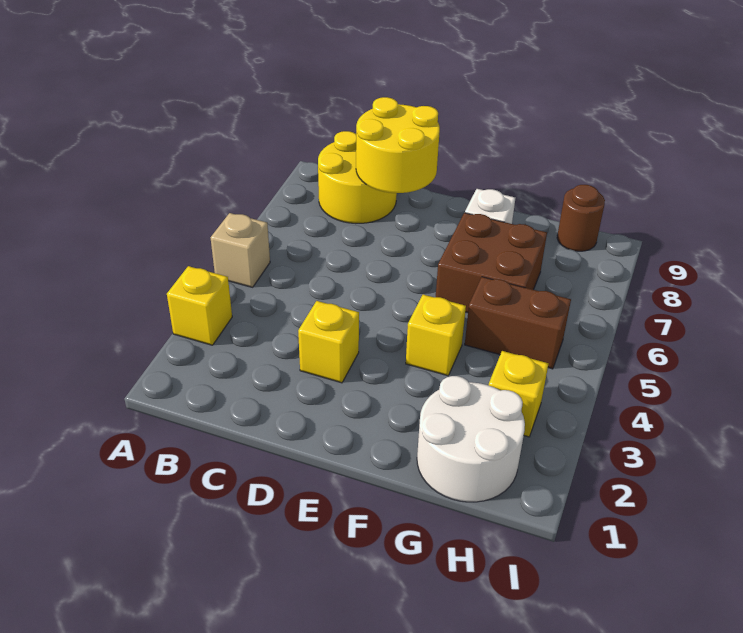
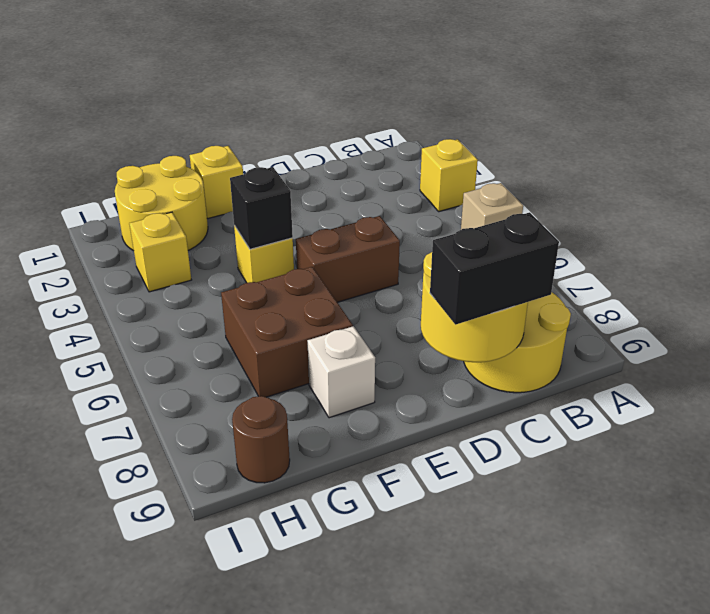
none -> black 1x2 brick [430,212,559,325]
yellow 1x1 brick [298,301,359,383] -> yellow 1x1 brick moved to [190,146,243,219]
none -> black 1x1 brick [230,167,293,249]
white 2x2 round brick [417,376,525,502] -> yellow 2x2 round brick [115,156,208,251]
brown 1x2 brick [465,277,571,369] -> brown 1x2 brick moved to [296,216,400,302]

